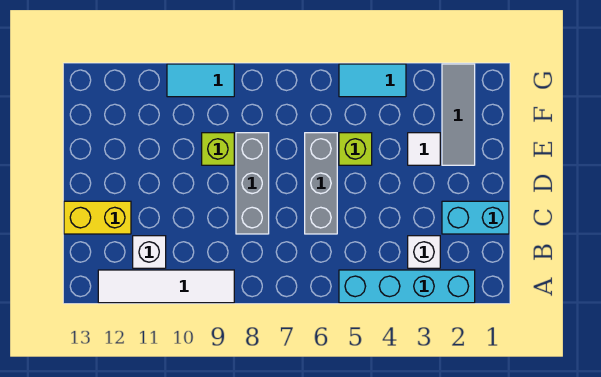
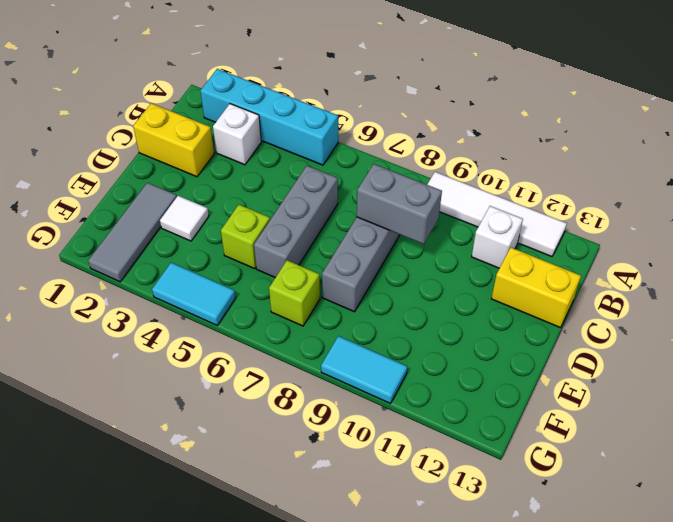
cyan 1x2 brick [442,201,509,234] -> yellow 1x2 brick [133,103,214,177]
none -> grey 1x2 brick [357,164,442,244]
lime 1x1 brick [202,133,234,165] -> lime 1x1 brick moved to [269,260,320,326]

